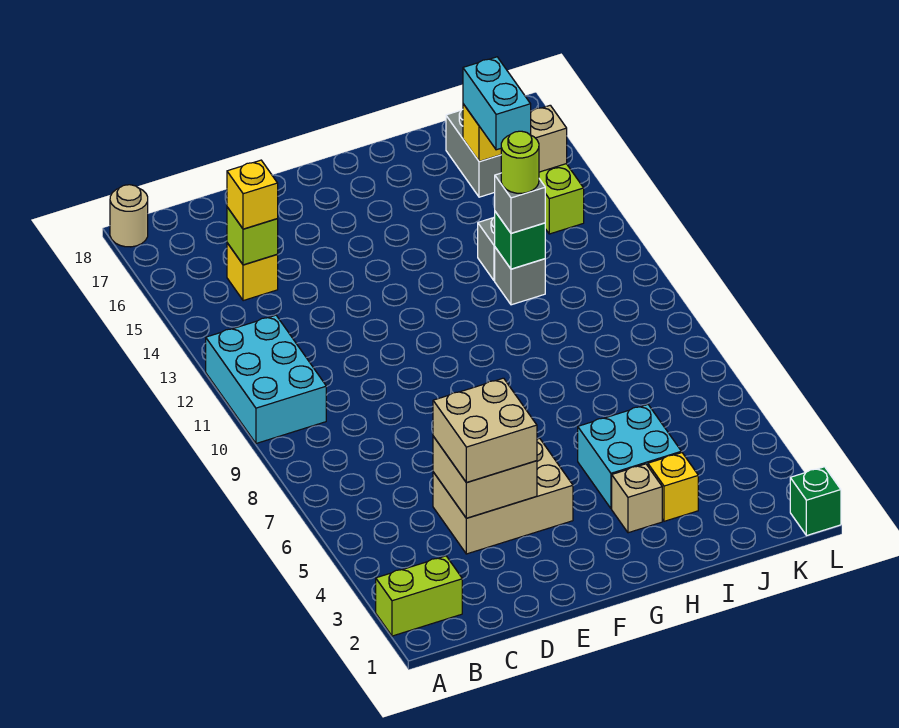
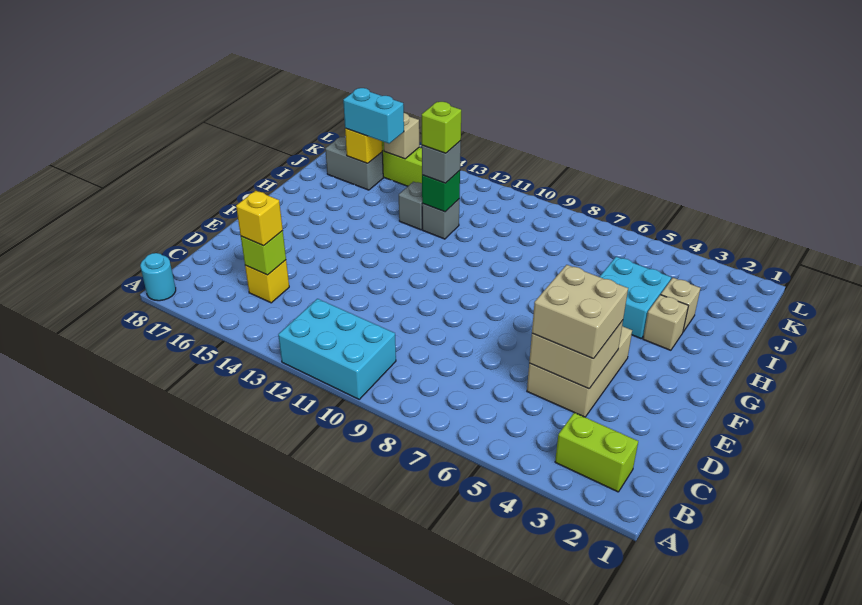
lime 1x2 brick [376,556,462,636] -> lime 1x2 brick turned to [555,413,638,492]
tan 1x1 round brick [110,185,148,247] -> cyan 1x1 round brick [140,253,176,301]
yellow 1x1 brick [648,453,698,521] -> tan 1x1 brick [661,278,700,332]
lime 1x1 round brick [501,131,539,193] -> lime 1x1 brick [422,102,461,153]
green 1x1 brick [790,467,841,536] -> none

